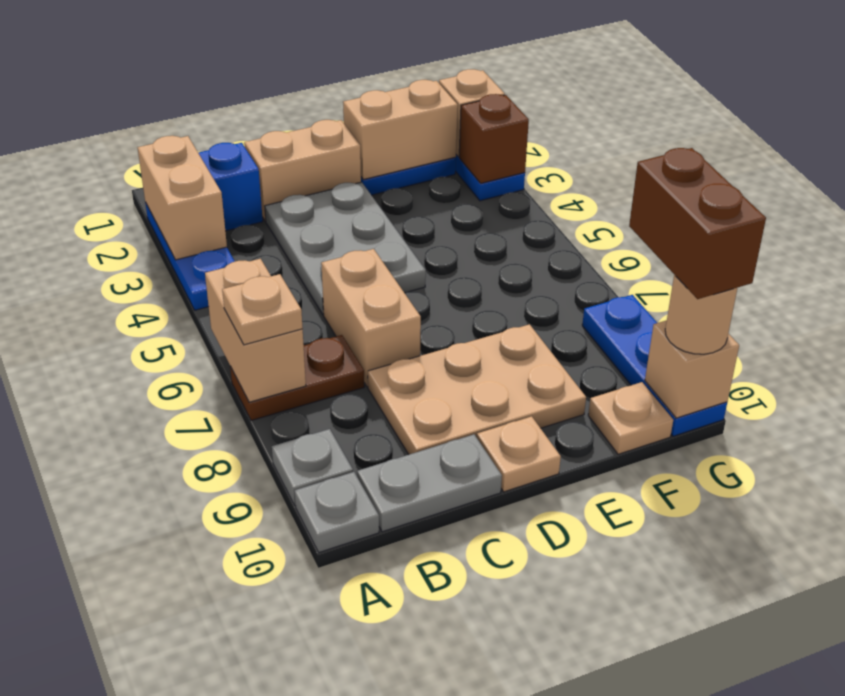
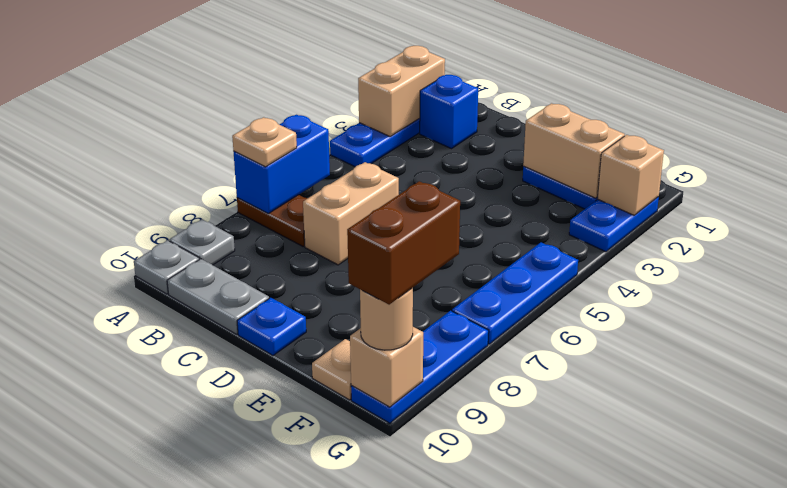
tan 1x2 brick [205,259,306,402] -> blue 1x2 brick [234,115,330,213]
tan 1x2 brick [244,120,361,221] -> none
grey 2x3 plate [265,182,426,315] -> none
tan 2x3 plate [368,324,586,454] -> none
tan 1x1 plate [477,416,561,492] -> blue 1x1 plate [237,298,306,355]
brown 1x1 brick [459,94,529,183] -> none
none -> blue 1x3 plate [452,242,578,344]

